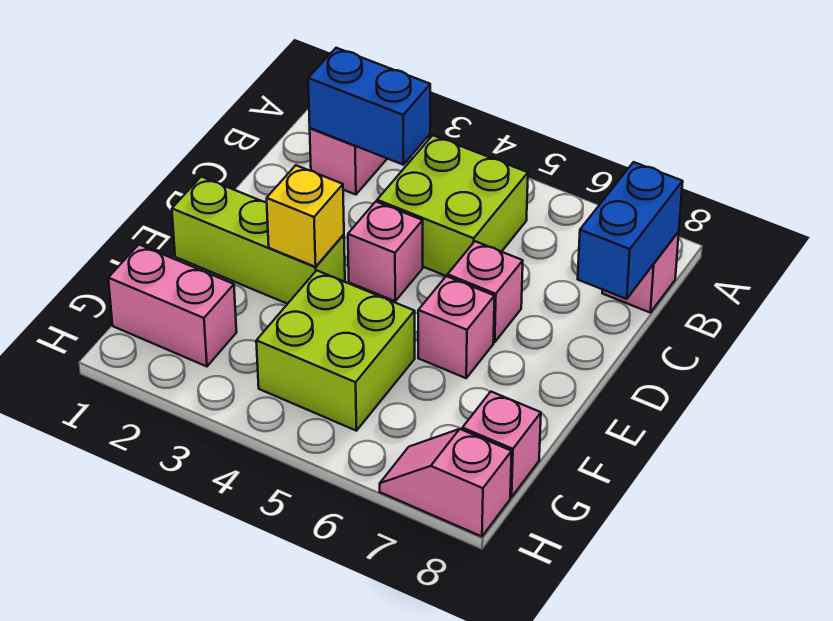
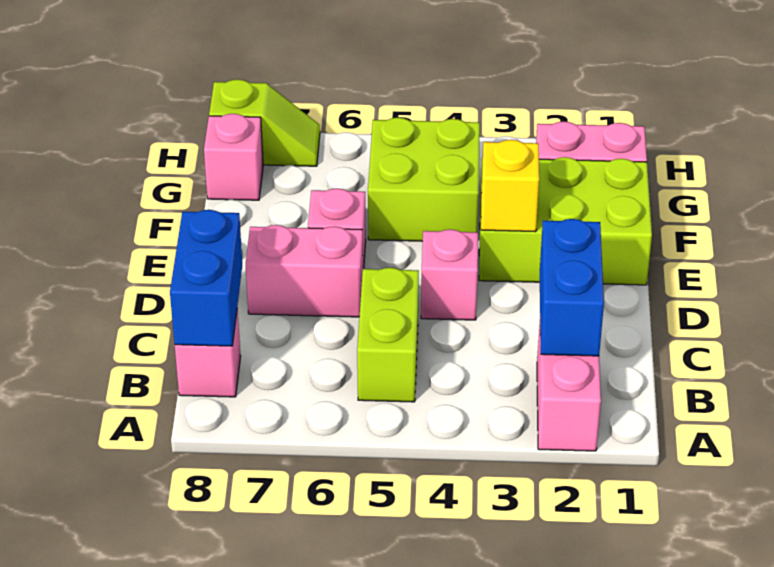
blue 1x2 brick [308,48,430,165] -> blue 1x2 brick turned to [540,219,604,356]
lime 2x2 brick [377,135,528,276] -> lime 1x2 brick [357,268,419,402]
pink 1x1 brick [448,241,523,342] -> pink 1x2 brick [246,225,363,317]
lime 1x3 brick [172,177,345,304] -> lime 2x3 brick [479,157,652,285]
pink 1x2 slope [380,429,512,536] -> lime 1x2 slope [209,79,320,166]

